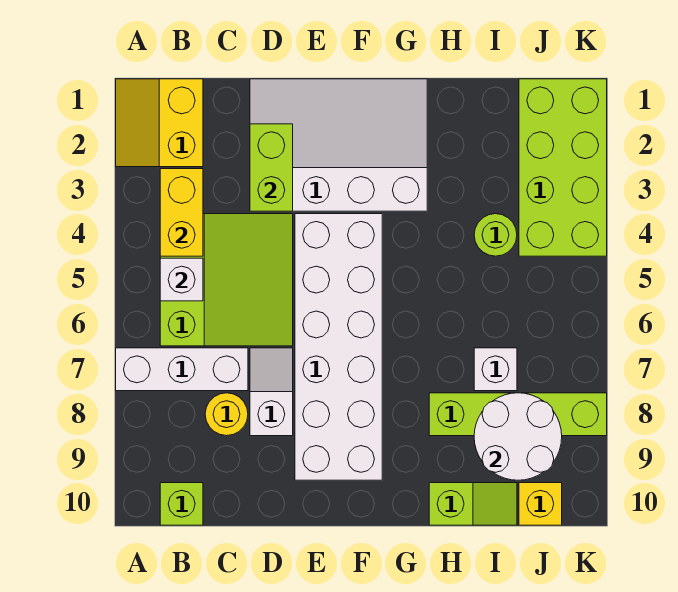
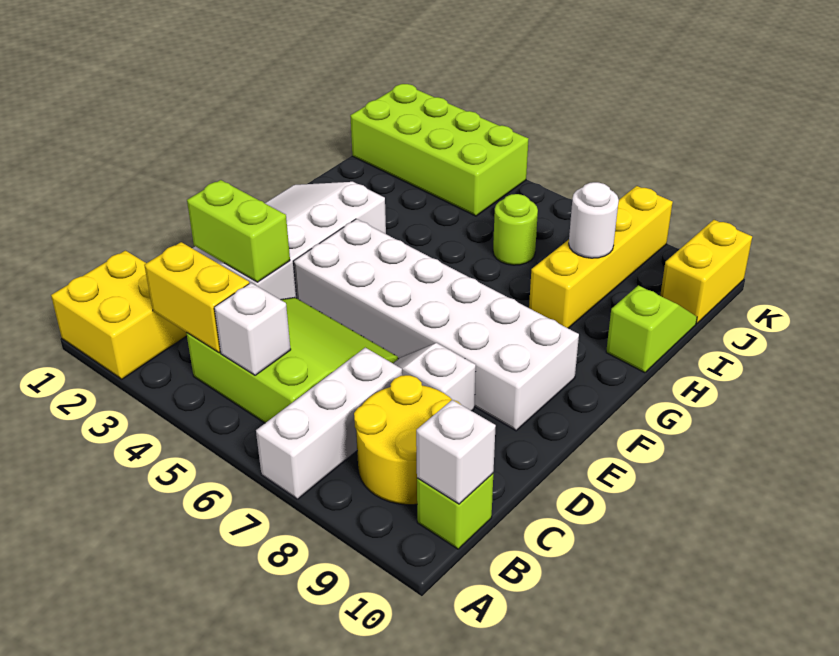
yellow 2x2 slope [116,79,203,167] -> yellow 2x2 brick [51,250,187,379]
yellow 1x1 round brick [205,393,248,436] -> yellow 2x2 round brick [354,375,461,505]
lime 1x4 brick [429,393,607,436] -> yellow 1x4 brick [529,186,673,328]
lime 1x1 round brick [474,214,517,256] -> lime 1x1 round brick moved to [493,194,538,265]
white 1x1 brick [474,348,517,391] -> white 1x1 brick moved to [416,400,496,504]
white 2x2 round brick [474,393,562,480] -> white 1x1 round brick [569,182,619,258]
yellow 1x1 brick [519,483,562,525] -> yellow 1x2 brick [660,220,752,323]

